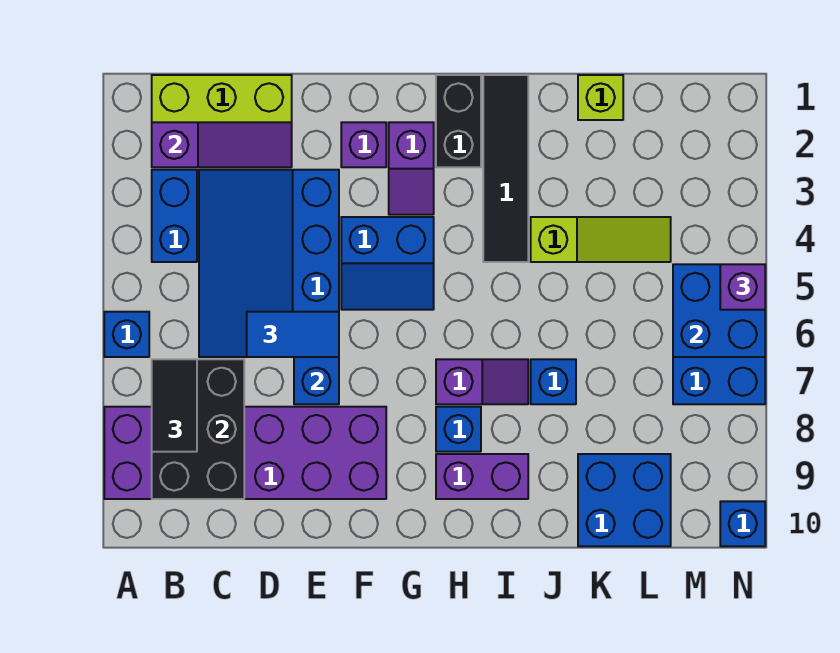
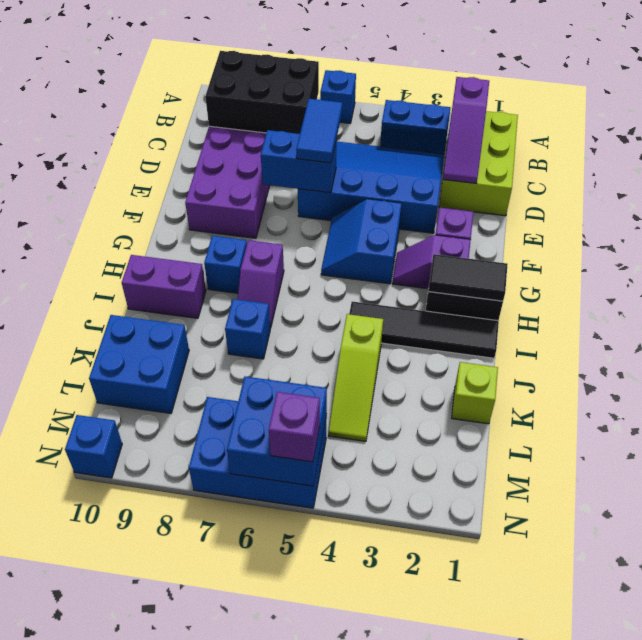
black 1x2 tile [152,359,197,452] -> black 1x2 tile moved to [428,254,508,301]
purple 1x2 brick [436,454,528,499] -> purple 1x2 brick turned to [122,255,206,318]

